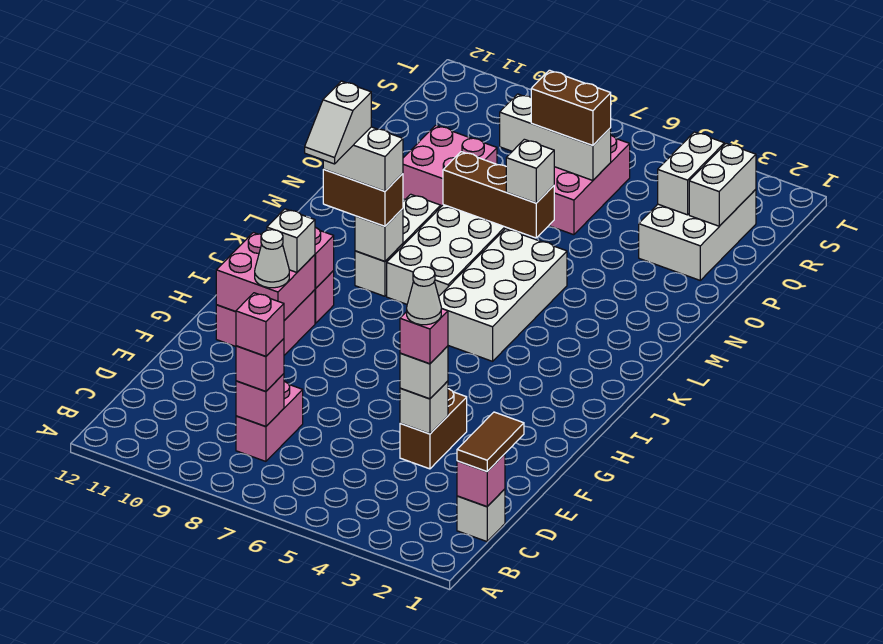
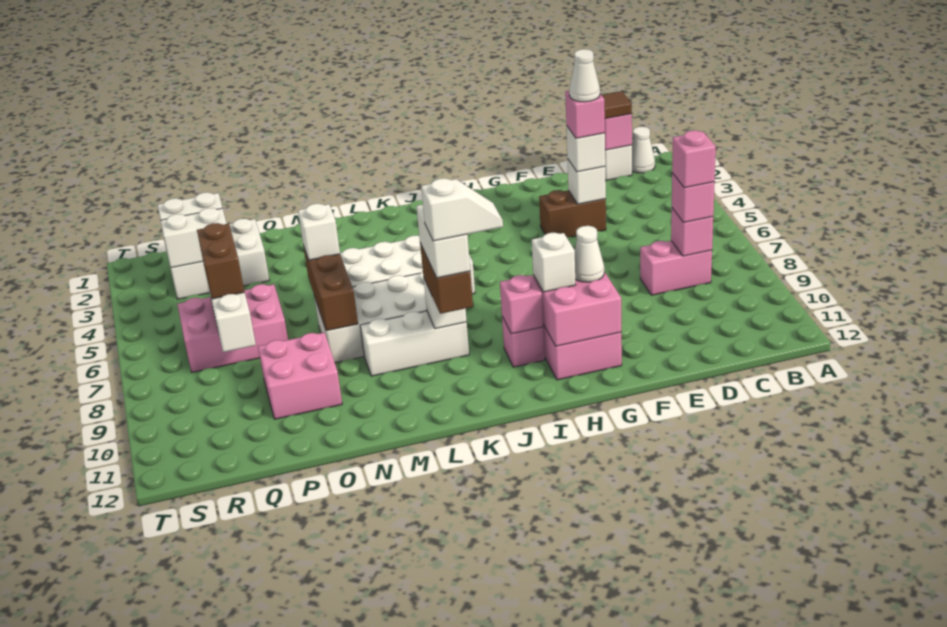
none -> white 1x1 cone [632,127,655,173]

